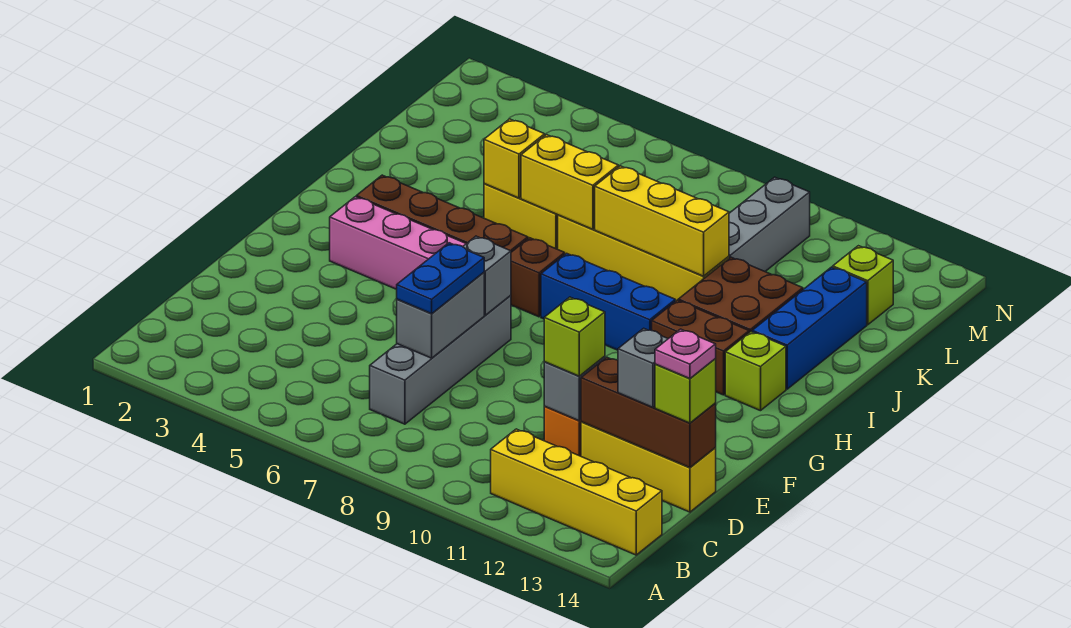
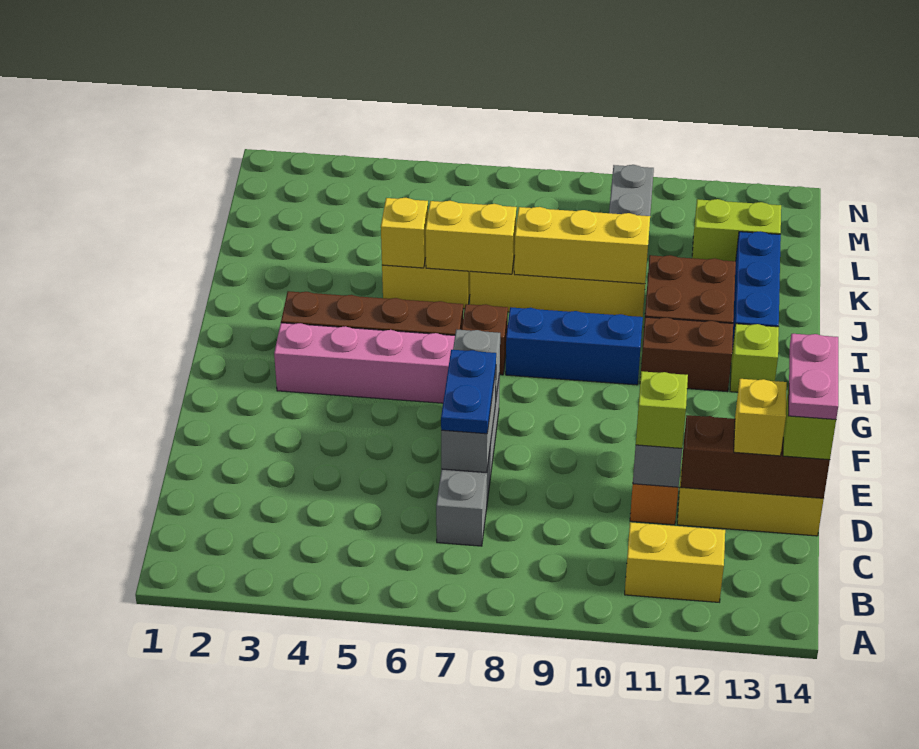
yellow 1x4 brick [491,429,662,555] -> yellow 1x2 brick [625,522,725,602]
grey 1x1 brick [618,328,668,408] -> yellow 1x1 brick [734,379,787,456]
pink 1x1 plate [655,329,716,379] -> pink 1x2 plate [788,334,838,420]
lime 1x1 brick [833,246,893,325] -> lime 1x2 brick [692,199,781,261]

